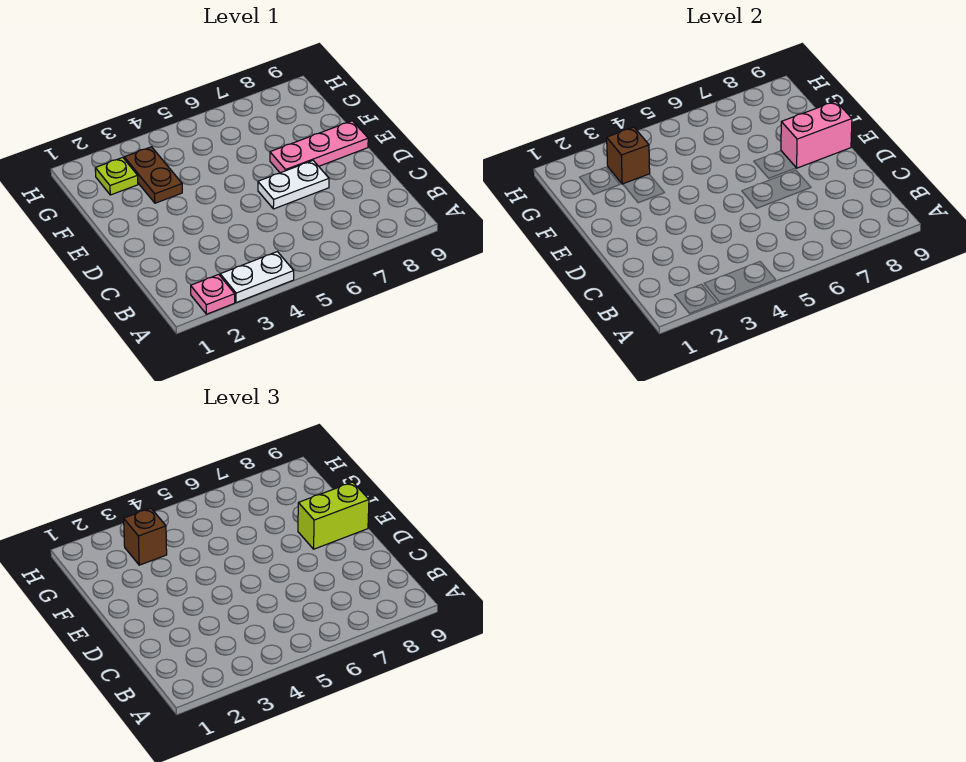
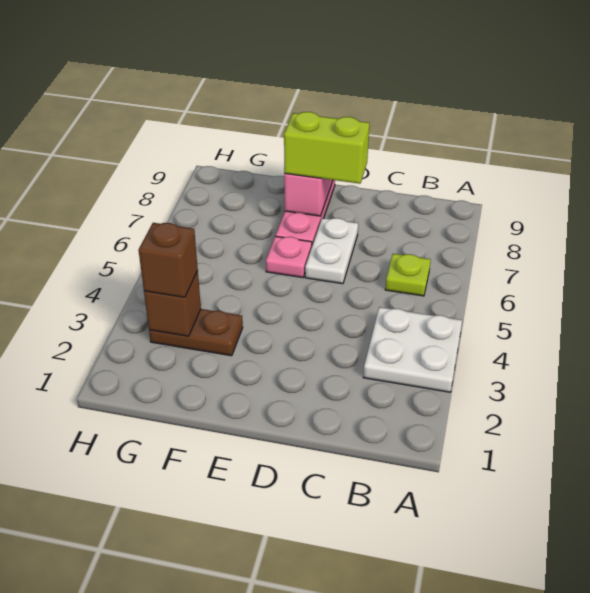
pink 1x1 plate [191,274,235,314] -> pink 1x1 plate moved to [266,236,312,278]
white 1x2 plate [220,252,294,303] -> white 2x2 plate [363,307,462,392]
lime 1x2 brick [298,482,369,549] -> lime 1x2 brick turned to [284,112,369,184]
lime 1x1 plate [95,158,138,195] -> lime 1x1 plate moved to [385,254,431,296]

